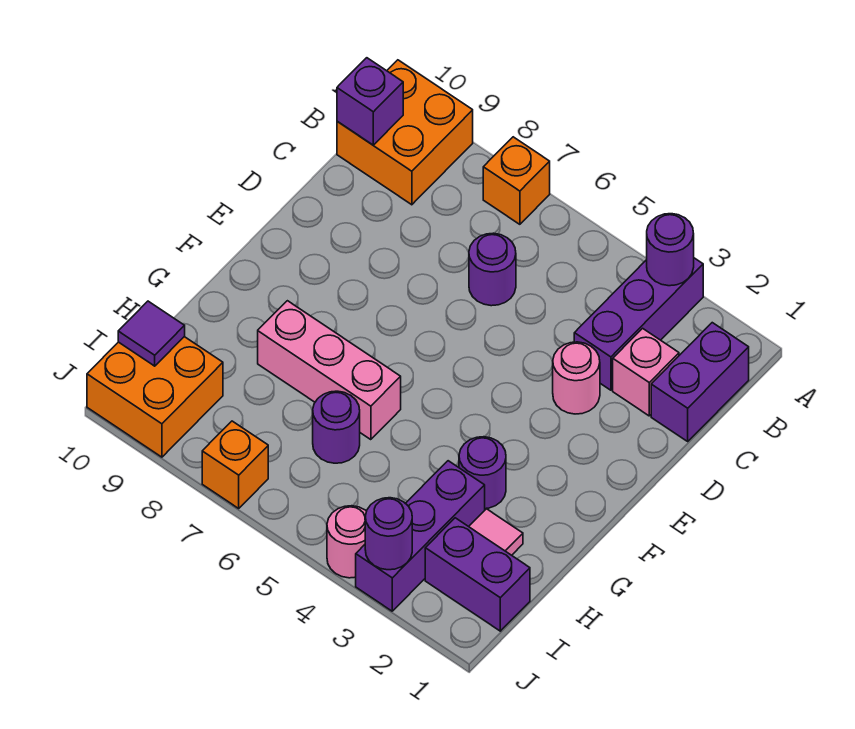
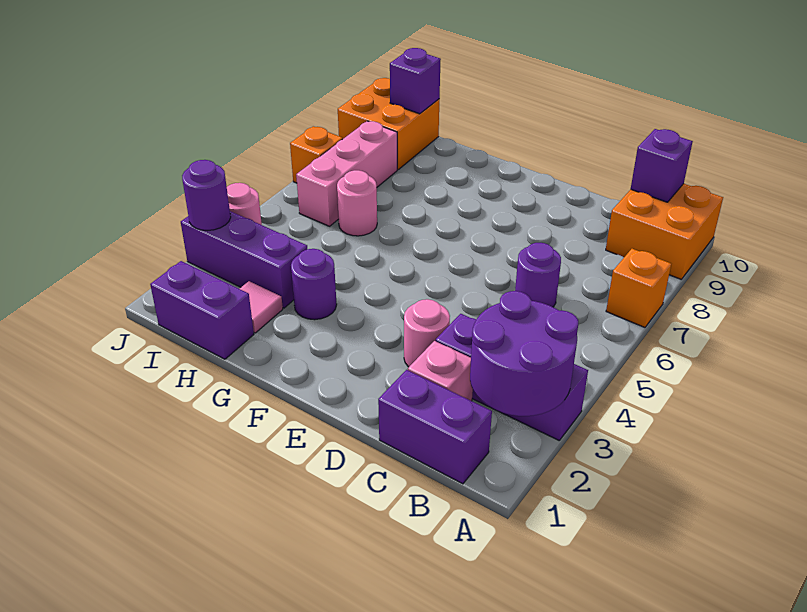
purple 1x1 round brick [647,214,694,286] -> purple 2x2 round brick [470,291,578,416]
pink 1x3 brick [258,301,401,440] -> pink 1x3 brick moved to [296,121,397,226]
purple 1x1 round brick [313,391,360,463] -> pink 1x1 round brick [337,170,377,236]
purple 1x2 brick [425,518,530,631] -> purple 1x2 brick turned to [150,261,254,359]
purple 1x1 tile [118,301,185,366] -> purple 1x1 brick [390,48,441,114]

